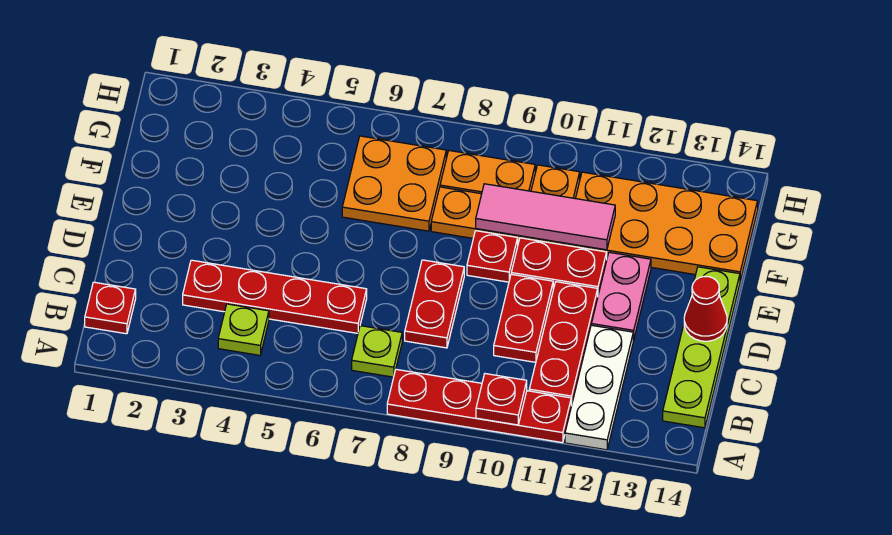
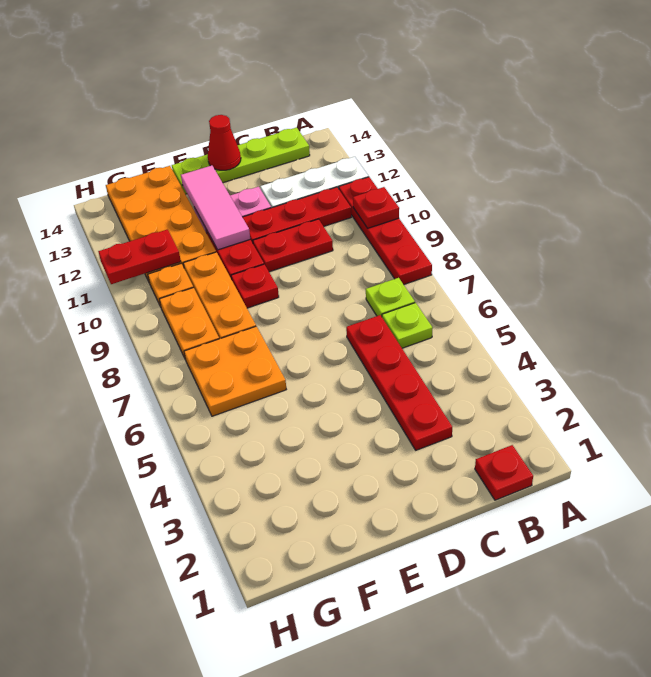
lime 1x1 plate [218,304,269,355] -> lime 1x1 plate moved to [382,303,433,348]
red 1x2 plate [405,260,464,348] -> red 1x2 plate moved to [98,230,181,284]
pink 1x3 tile [476,184,615,250] -> pink 1x3 tile moved to [181,165,250,250]

